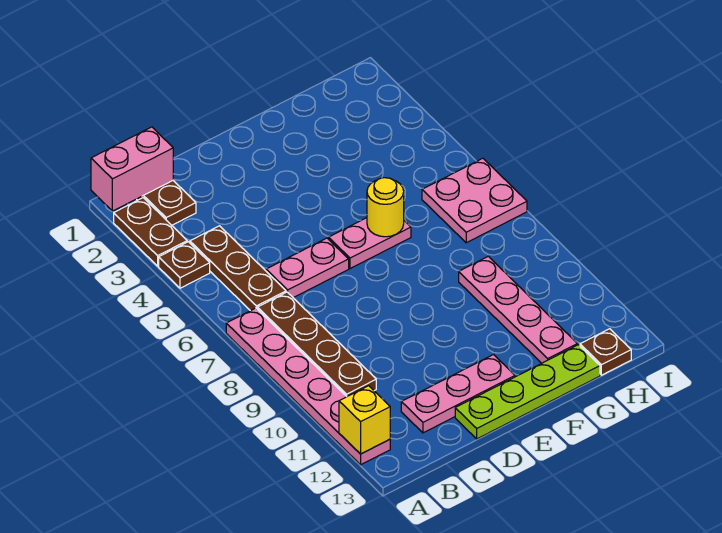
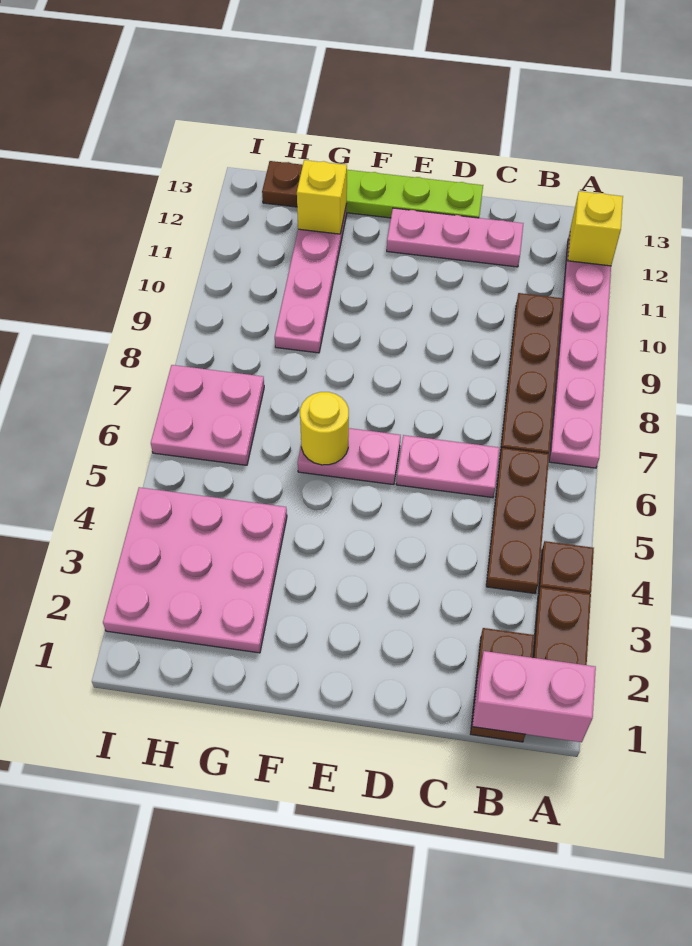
none -> pink 3x3 plate [103,487,287,653]
none -> yellow 1x1 brick [297,160,347,234]

